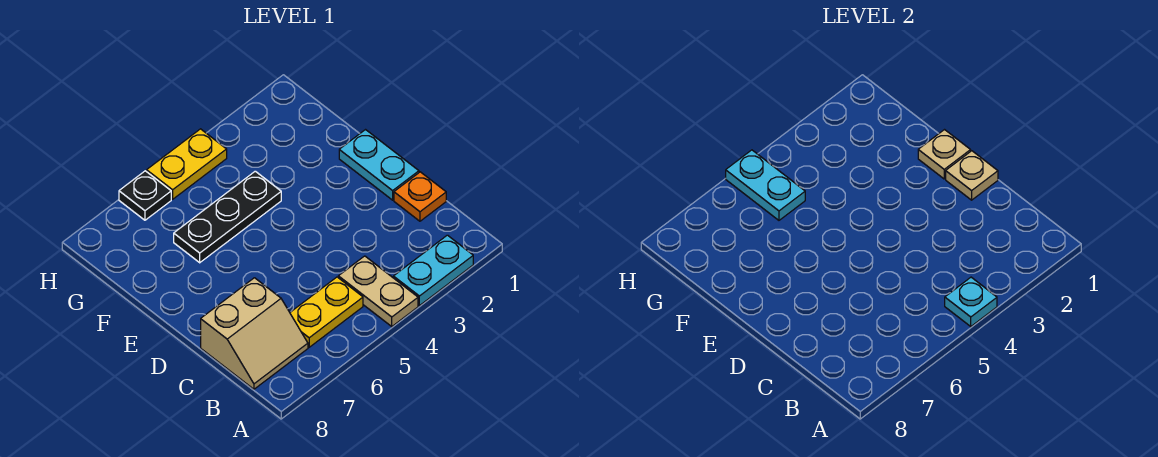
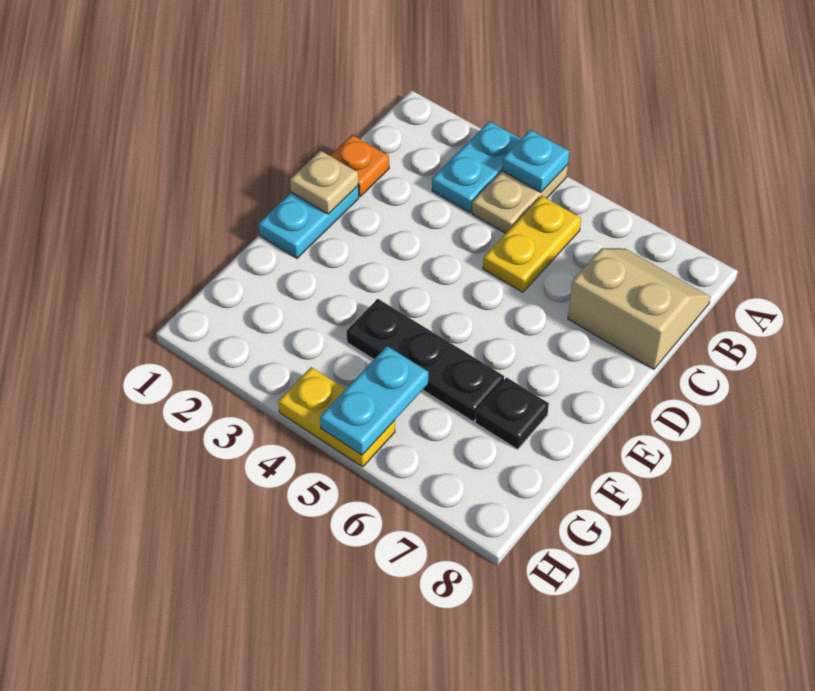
cyan 1x2 plate [393,235,473,306] -> cyan 1x2 plate turned to [432,121,521,213]
yellow 1x2 plate [290,277,363,347] -> yellow 1x2 plate turned to [483,196,581,292]
tan 1x1 plate [918,130,971,179] -> none
black 1x1 plate [119,171,171,220] -> black 1x1 plate moved to [475,377,549,449]

